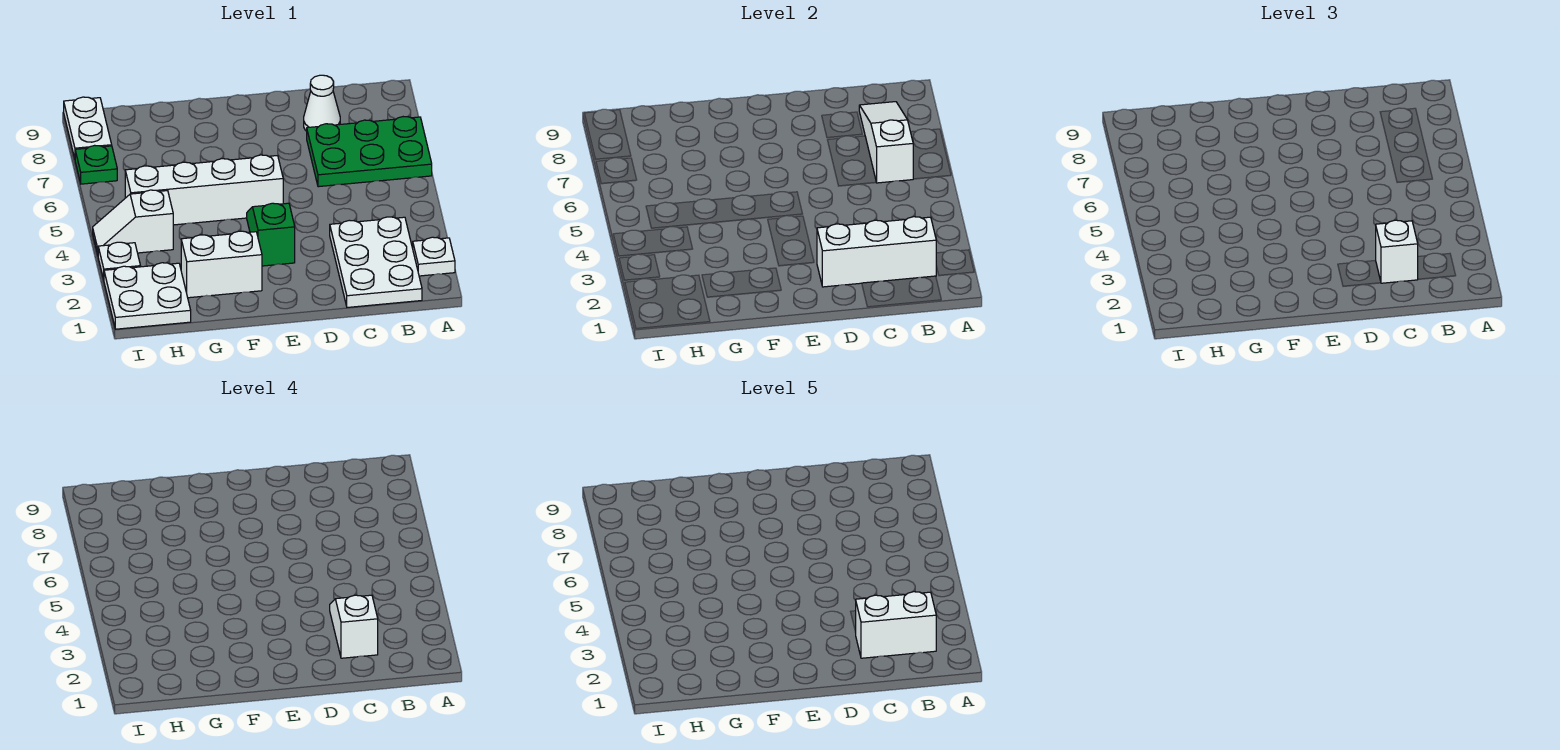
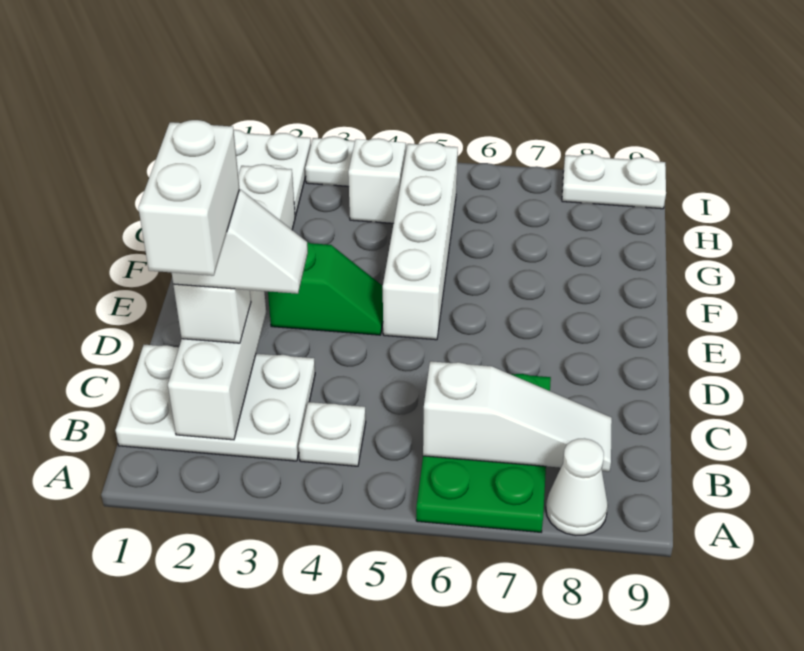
white 1x1 plate [413,237,455,276] -> white 1x1 plate moved to [299,402,366,466]
white 1x1 cone [304,75,340,131] -> white 1x1 cone moved to [546,438,608,535]
green 1x1 plate [75,145,117,184] -> none

